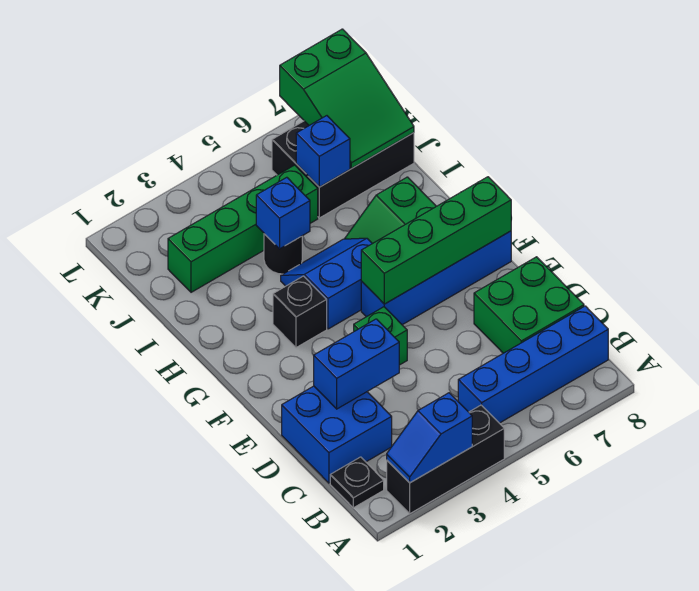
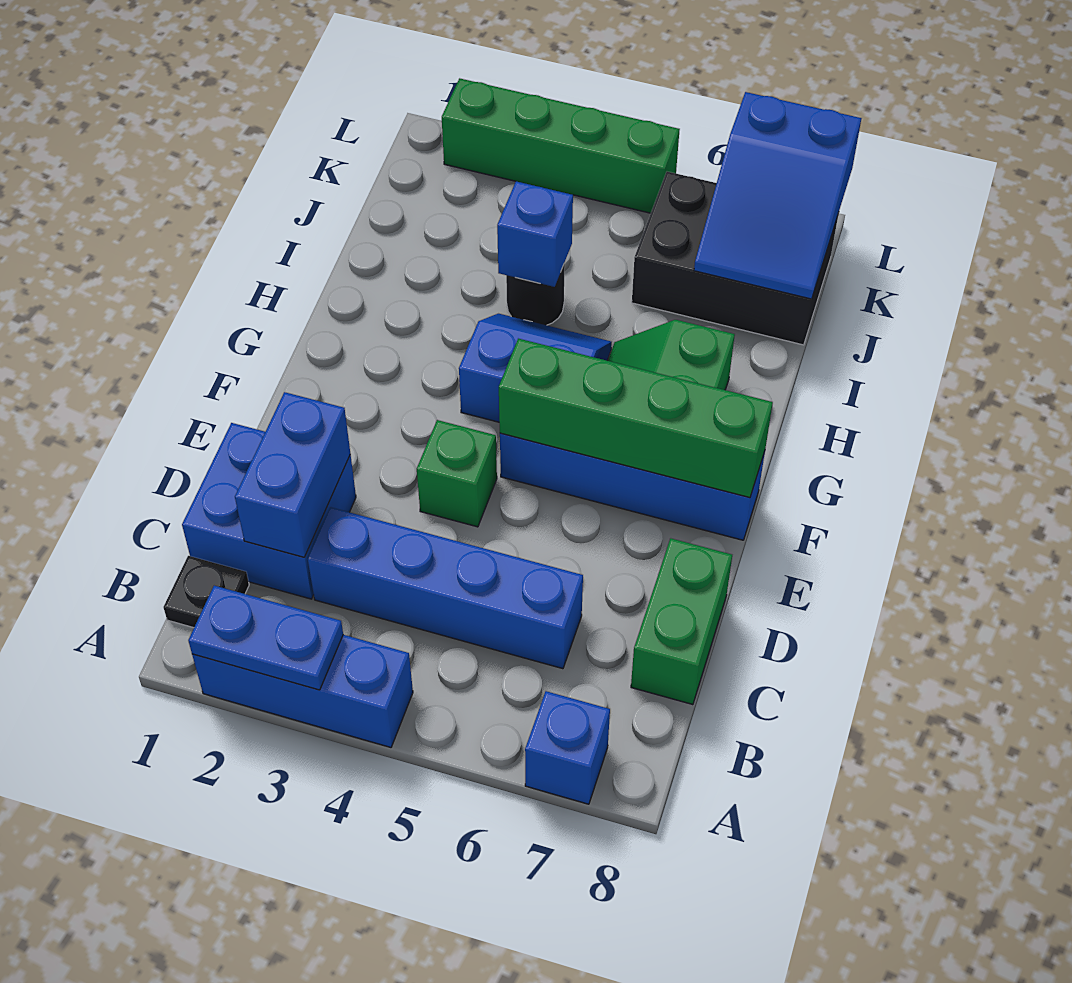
black 1x3 brick [387,405,504,514] -> blue 1x3 brick [192,635,413,747]
blue 1x2 slope [387,393,472,483] -> blue 1x2 plate [188,586,343,690]
blue 1x4 brick [458,306,608,423] -> blue 1x4 brick moved to [308,507,583,669]
green 2x2 brick [474,257,584,353] -> green 1x2 brick [631,538,732,705]
blue 1x2 brick [314,319,399,409] -> blue 1x2 brick turned to [235,392,350,557]
black 1x1 brick [273,276,327,348] -> none
green 1x4 brick [168,165,318,292] -> green 1x4 brick moved to [442,78,680,213]
blue 1x1 brick [296,116,350,187] -> blue 1x1 brick moved to [525,691,610,804]
green 2x3 slope [280,29,414,168] -> blue 2x3 slope [694,92,861,299]

